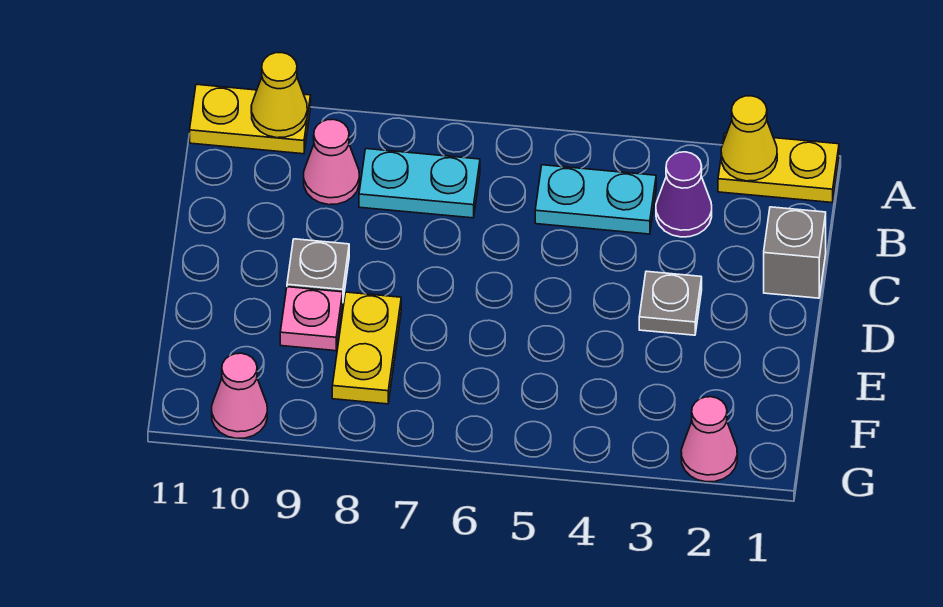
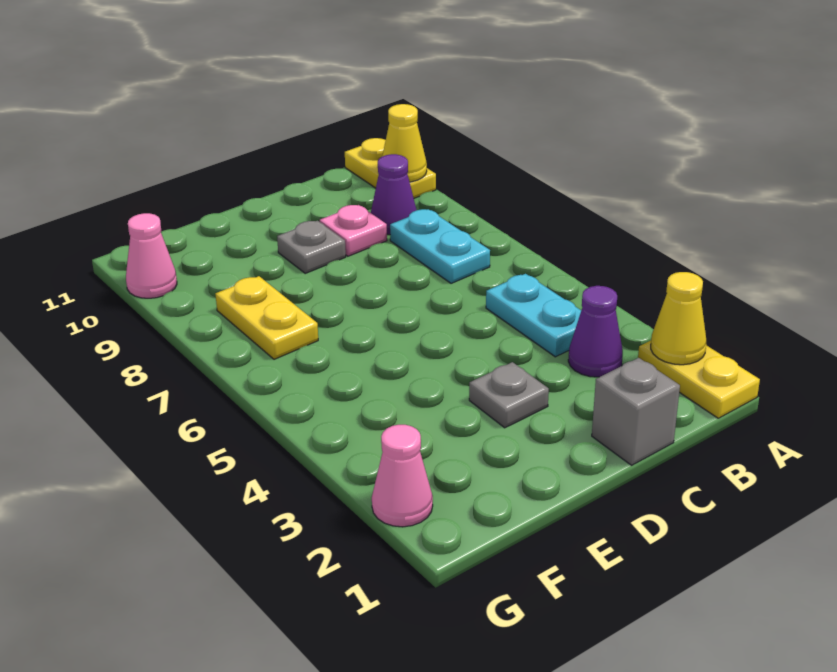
pink 1x1 cone [304,119,359,205] -> purple 1x1 cone [371,154,416,235]
yellow 1x2 plate [332,292,401,404] -> yellow 1x2 plate turned to [215,276,318,359]
pink 1x1 plate [280,287,343,351] -> pink 1x1 plate moved to [320,205,387,256]

